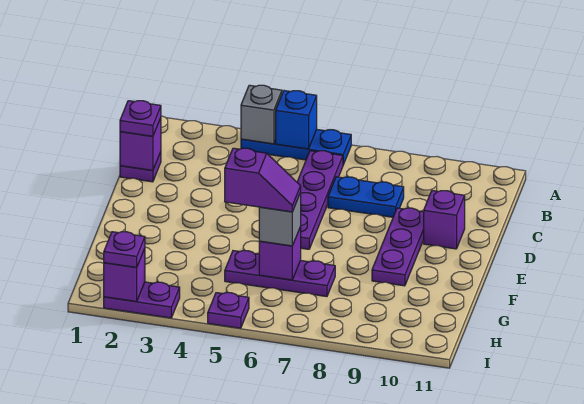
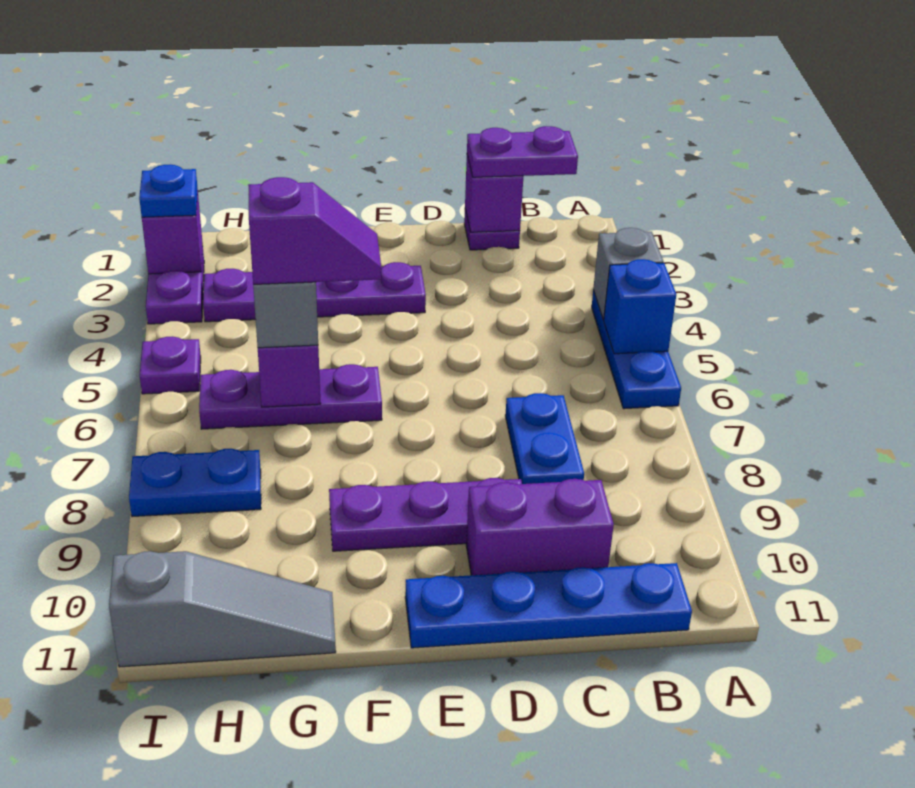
purple 1x4 plate [297,151,343,249] -> purple 1x4 plate moved to [203,262,426,322]
none -> blue 1x4 plate [405,563,692,648]
purple 1x1 plate [120,101,161,136] -> purple 1x2 plate [467,126,578,177]
purple 1x1 brick [424,191,465,249] -> purple 1x2 brick [466,479,614,575]
purple 1x3 plate [225,251,335,297] -> purple 1x3 plate turned to [199,364,382,429]
purple 1x2 slope [225,148,301,212] -> purple 1x2 slope turned to [248,177,381,284]
none -> grey 1x3 slope [109,551,336,667]
none -> blue 1x2 plate [129,449,261,517]
purple 1x1 plate [104,232,145,267] -> blue 1x1 plate [139,164,197,217]

